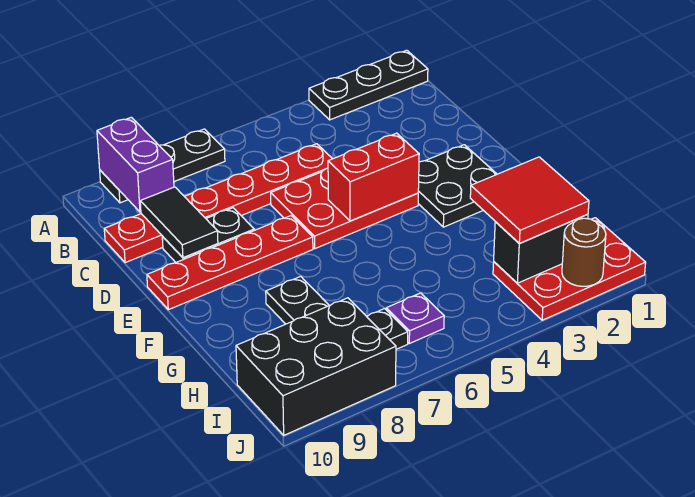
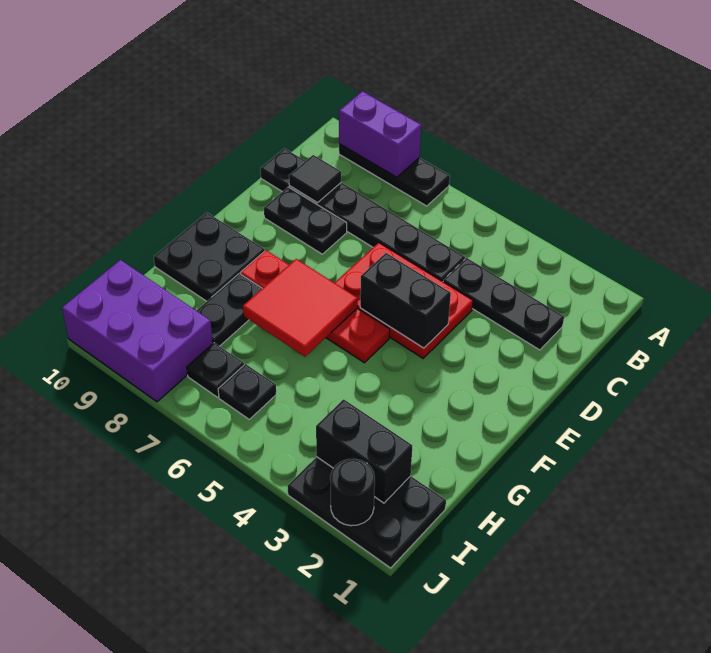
black 1x3 plate [309,50,428,120] -> black 1x3 plate moved to [443,258,564,350]
purple 1x2 brick [97,117,174,212] -> purple 1x2 brick turned to [339,91,421,177]
red 1x6 plate [104,144,332,263] -> black 1x6 plate [260,148,465,281]
black 1x2 tile [140,187,218,258] -> black 1x1 tile [289,155,341,203]
black 2x2 plate [418,145,497,227] -> black 2x2 plate moved to [154,213,265,301]
red 1x2 brick [328,133,419,221] -> black 1x2 brick [360,253,451,348]
red 1x4 plate [147,216,313,310] -> red 1x4 plate moved to [240,250,390,363]
red 2x2 tile [470,157,589,243] -> red 2x2 tile moved to [243,259,358,357]
red 2x3 plate [493,218,646,320] -> black 2x3 plate [287,457,446,568]
purple 1x1 plate [386,293,444,344] -> black 1x1 plate [218,364,276,419]
black 2x3 brick [236,298,396,435] -> purple 2x3 brick [62,260,213,402]
brown 1x1 round brick [562,218,606,286] -> black 1x1 round brick [330,459,375,526]

